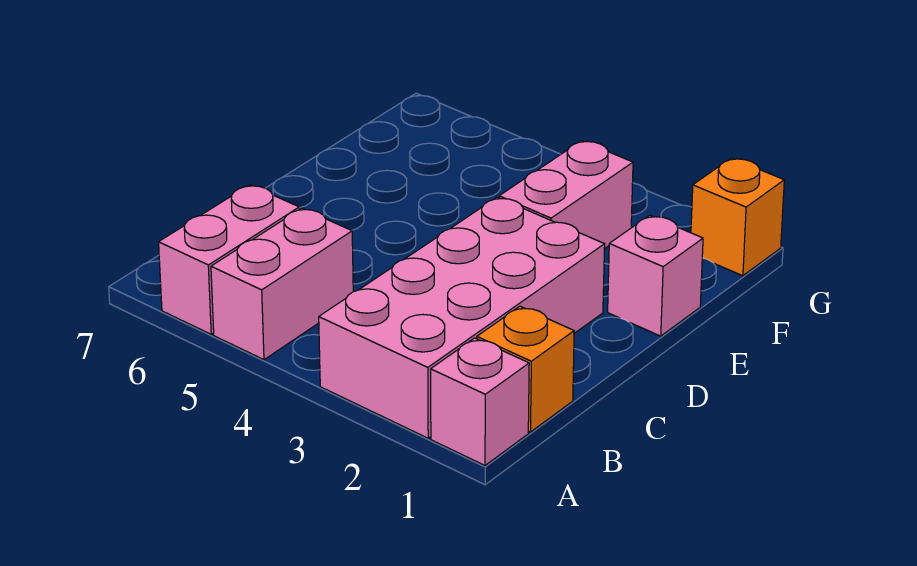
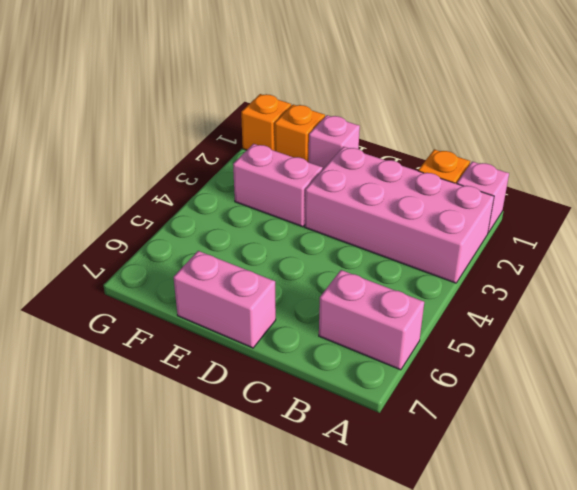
pink 1x2 brick [211,208,353,360] -> pink 1x2 brick moved to [173,251,276,348]
none -> orange 1x1 brick [275,105,325,162]

